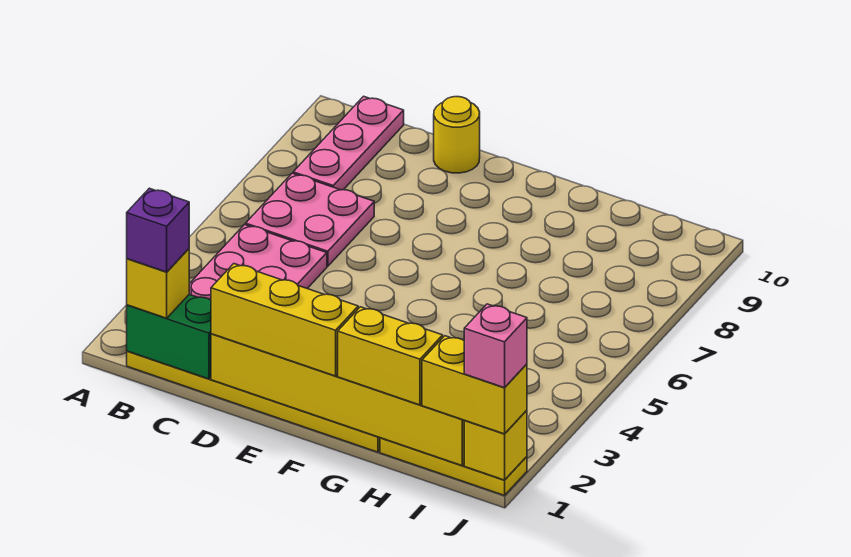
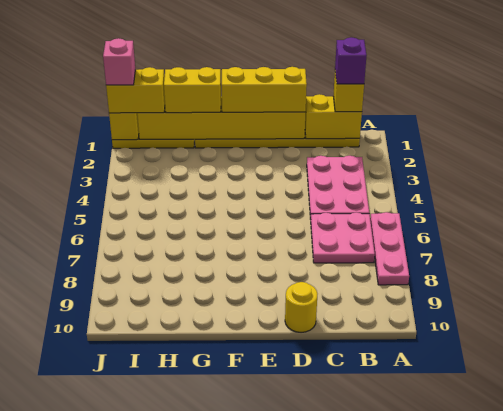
green 1x2 brick [127,294,211,379] -> yellow 1x2 brick [305,94,362,139]
pink 1x3 plate [293,96,404,190] -> pink 1x3 plate moved to [370,212,409,285]

